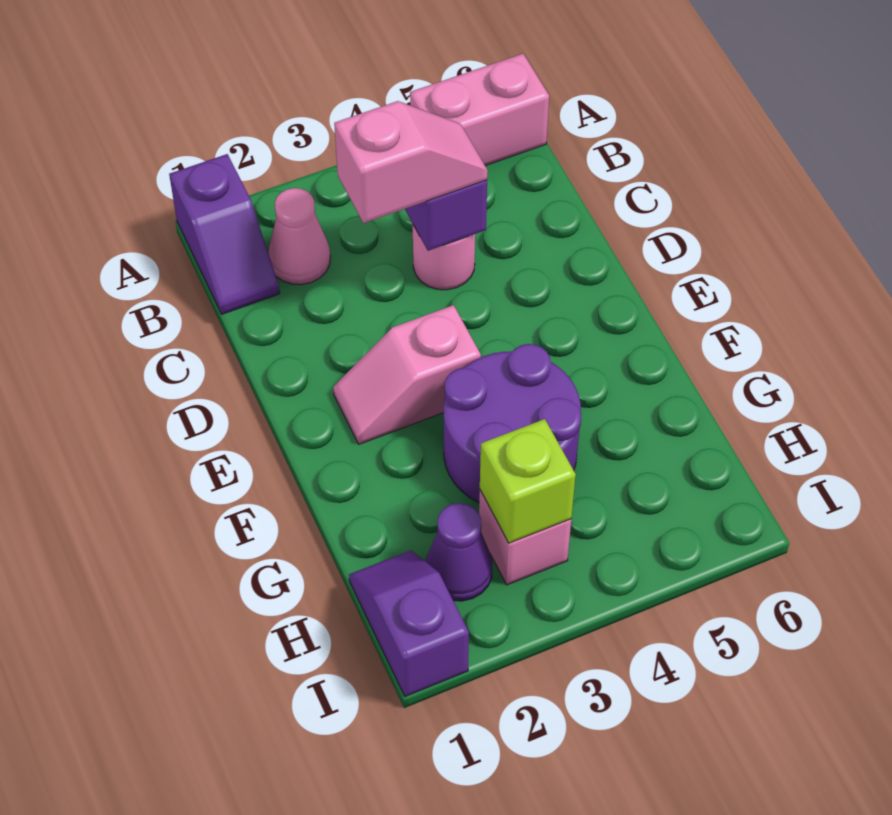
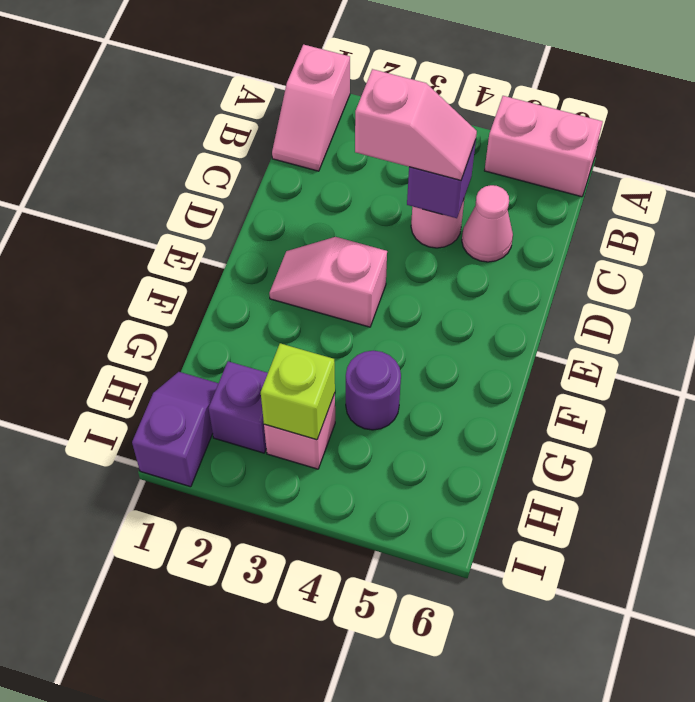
purple 1x2 slope [169,154,280,314] -> pink 1x2 slope [272,45,350,171]
pink 1x1 cone [268,188,330,285] -> pink 1x1 cone moved to [462,185,513,262]
purple 2x2 round brick [444,344,581,503] -> purple 1x1 round brick [346,351,401,430]
purple 1x1 cone [426,503,493,601] -> purple 1x1 brick [209,361,268,453]

